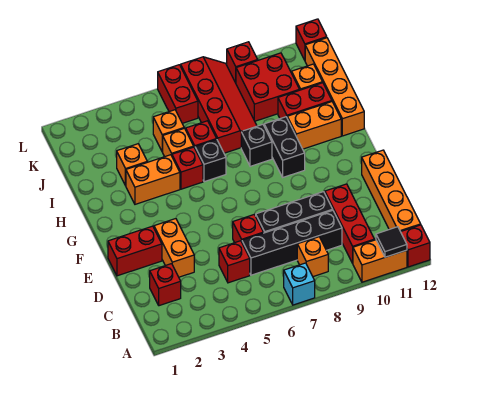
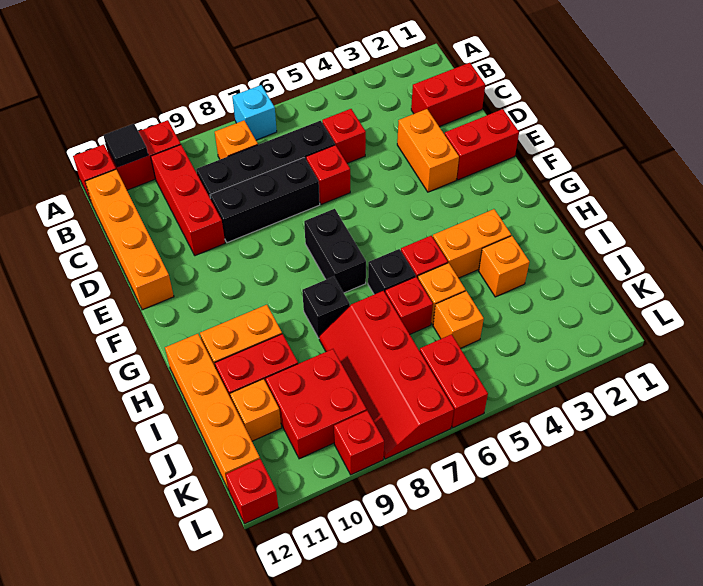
orange 1x2 brick [353,240,407,282] -> red 1x2 brick [106,120,181,190]
red 1x1 brick [150,264,181,306] -> red 1x2 brick [411,63,485,127]
black 1x2 brick [264,117,305,177] -> black 1x2 brick moved to [304,209,366,293]

